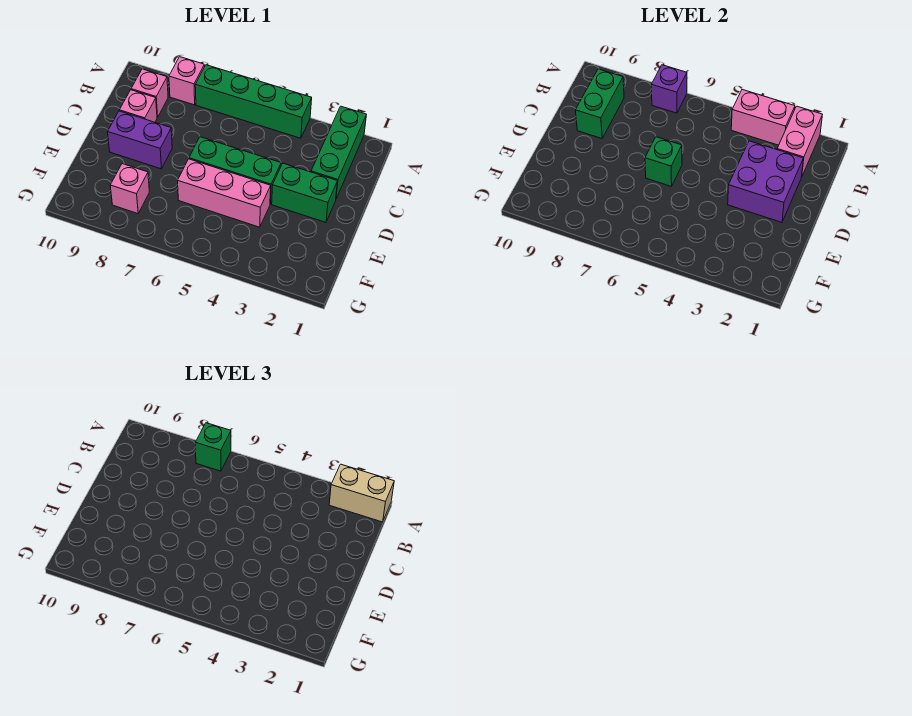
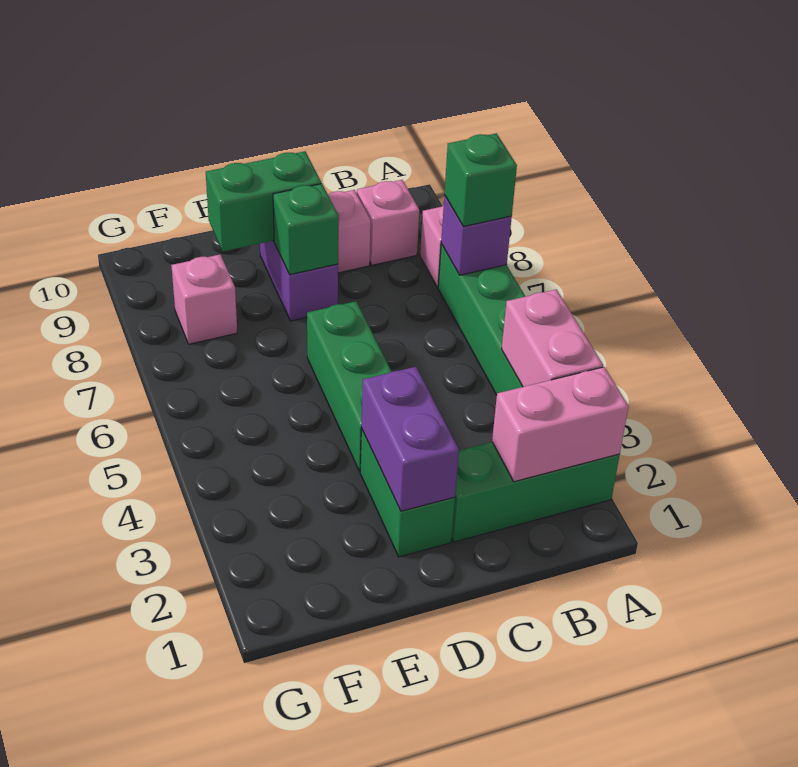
tan 1x2 brick [329,464,394,522] -> none
green 1x2 brick [575,69,624,139] -> green 1x2 brick moved to [206,151,321,251]
purple 2x2 brick [728,141,803,222] -> purple 1x2 brick [362,367,459,511]
green 1x1 brick [645,137,682,186] -> green 1x1 brick moved to [273,184,339,275]
pink 1x3 brick [178,159,271,227] -> none

